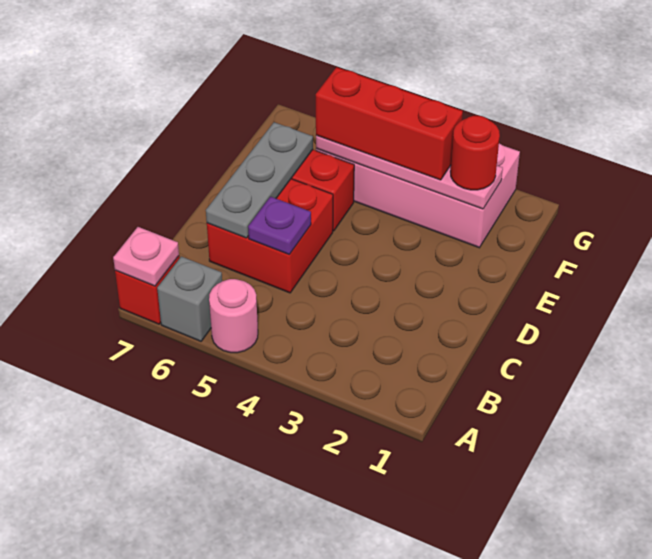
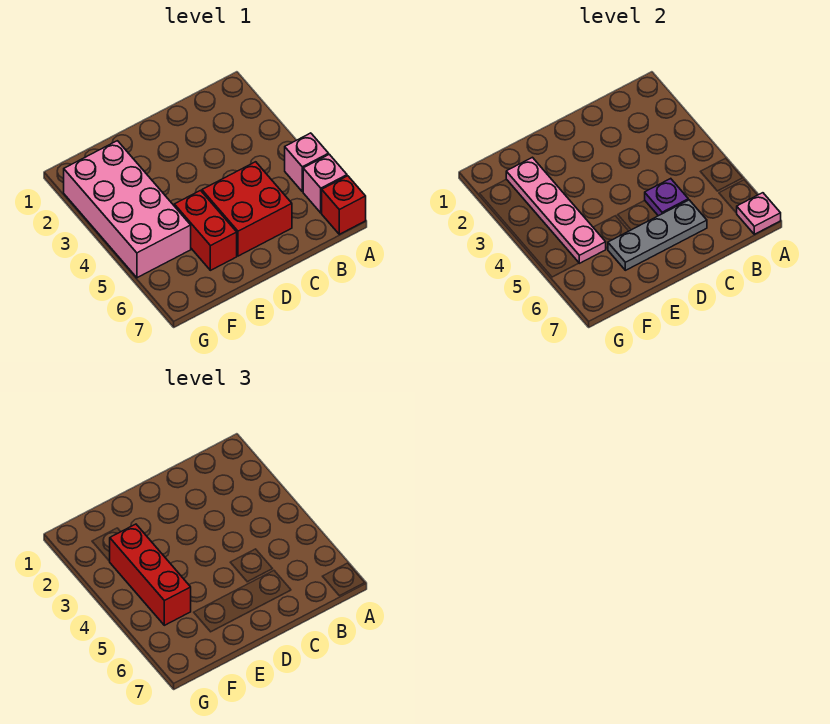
pink 1x1 round brick [209,279,258,353] -> pink 1x1 brick [285,133,329,192]
grey 1x1 brick [157,256,222,341] -> pink 1x1 brick [303,154,347,213]
red 1x1 round brick [450,116,500,190] -> none

